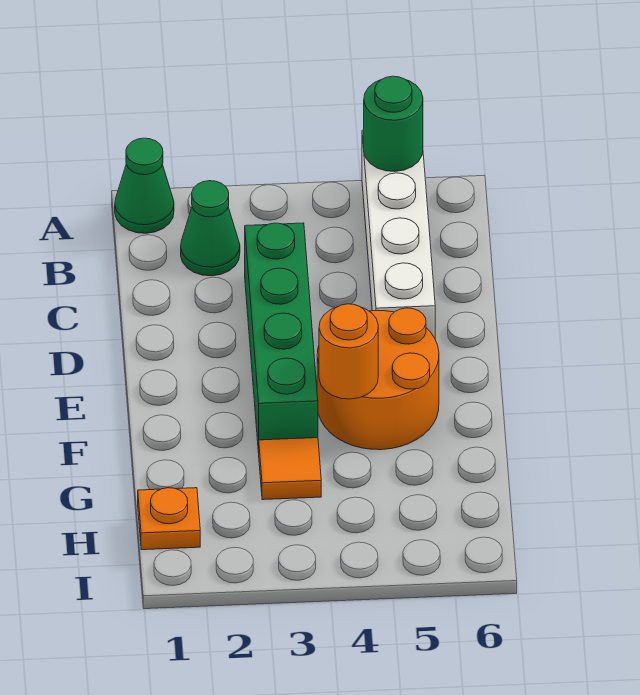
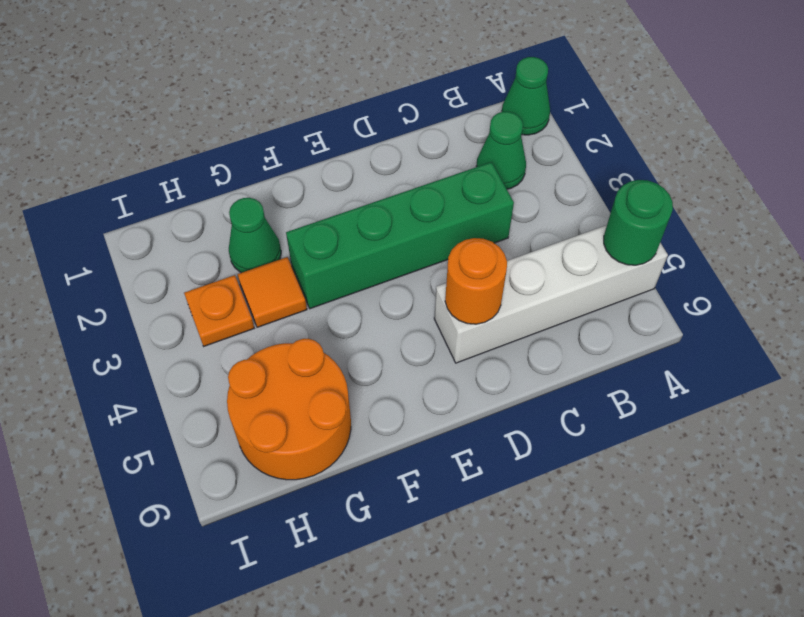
orange 2x2 round brick [317,308,439,450] -> orange 2x2 round brick moved to [227,339,351,480]
orange 1x1 round brick [319,304,378,399] -> orange 1x1 round brick moved to [445,238,507,324]
none -> green 1x1 cone [229,198,281,273]
orange 1x1 plate [138,488,200,550] -> orange 1x1 plate moved to [184,275,254,346]

